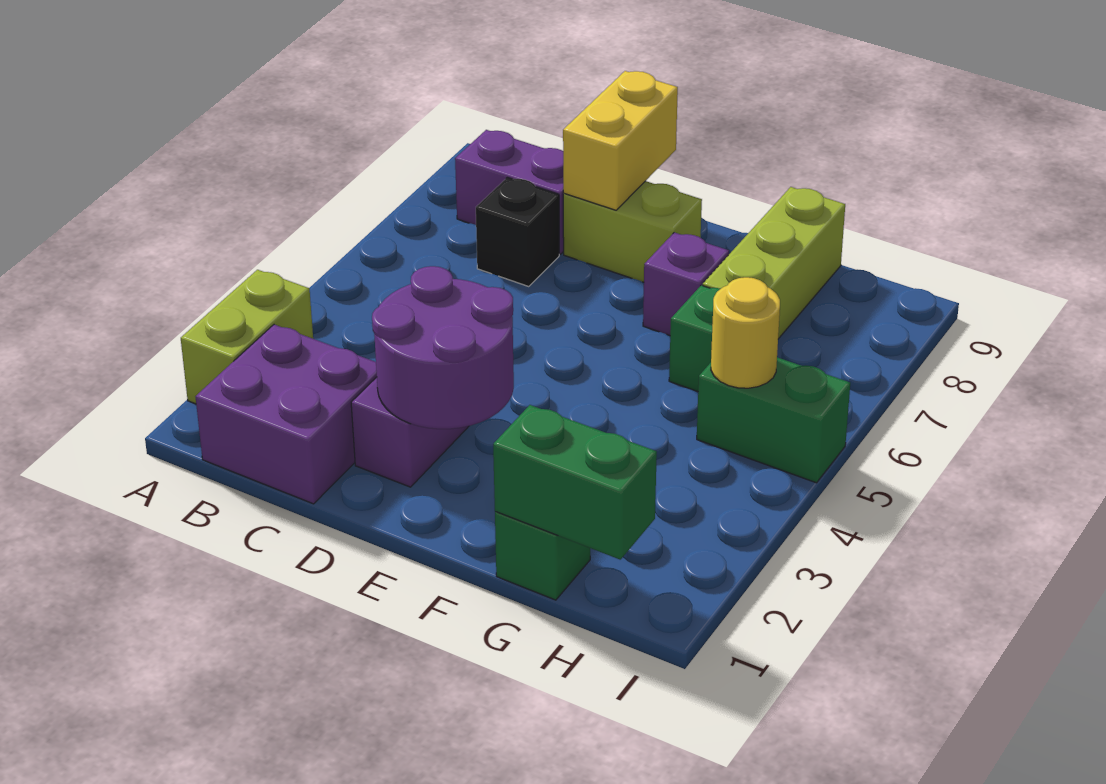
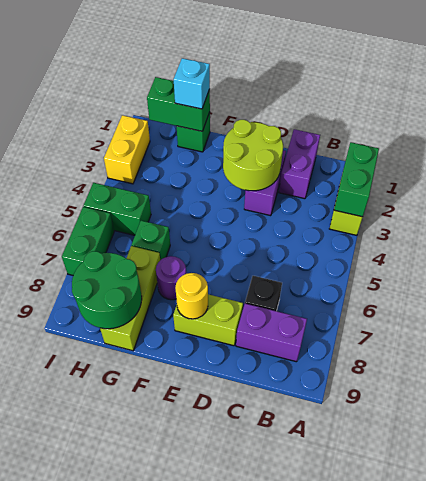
none -> green 1x2 brick [334,142,379,217]
purple 2x2 brick [195,325,377,504] -> purple 1x2 brick [279,129,320,199]
purple 2x2 round brick [372,266,514,429] -> lime 2x2 round brick [223,120,283,191]
yellow 1x2 brick [563,71,678,210] -> yellow 1x2 brick moved to [104,115,150,184]
purple 1x1 brick [643,232,729,335] -> purple 1x1 round brick [156,256,186,300]
none -> cyan 1x1 brick [174,58,210,109]
none -> green 2x2 round brick [72,251,142,329]
yellow 1x1 round brick [711,277,780,388] -> yellow 1x1 round brick moved to [175,273,208,319]
none -> green 1x2 brick [62,207,114,275]

